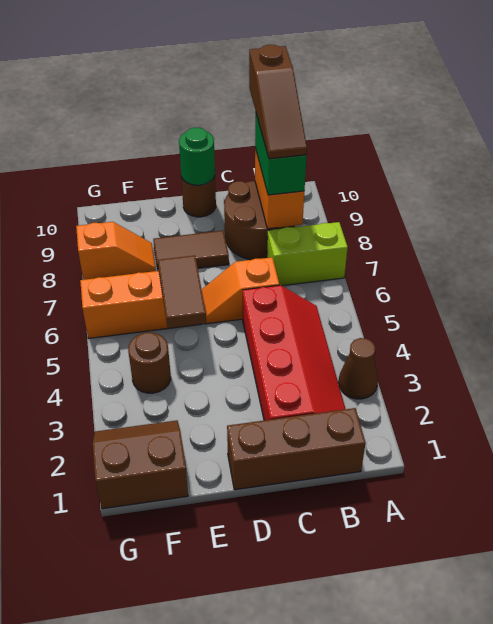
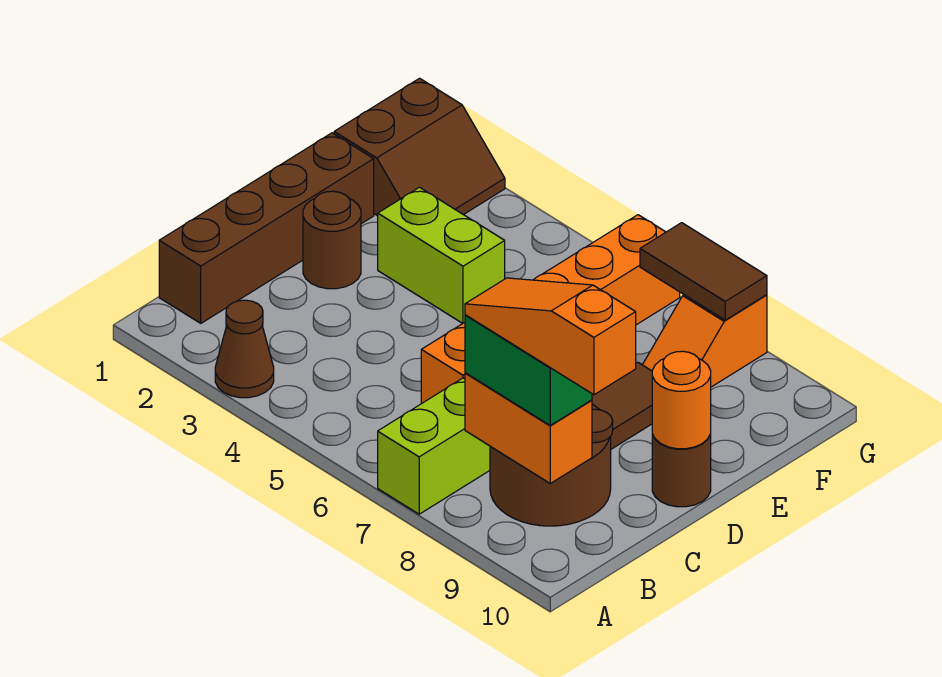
brown 1x3 brick [227,408,366,490] -> brown 1x4 brick [159,133,374,323]
red 2x4 slope [243,285,346,420] -> none
brown 1x3 slope [249,44,307,159] -> orange 1x3 slope [465,278,636,395]
green 1x1 round brick [179,127,215,185] -> orange 1x1 round brick [652,351,711,449]
none -> lime 1x2 brick [378,187,505,324]
brown 1x2 tile [158,256,206,328] -> brown 1x2 tile moved to [640,223,767,320]
brown 1x1 round brick [128,333,171,393] -> brown 1x1 round brick moved to [303,191,361,289]

